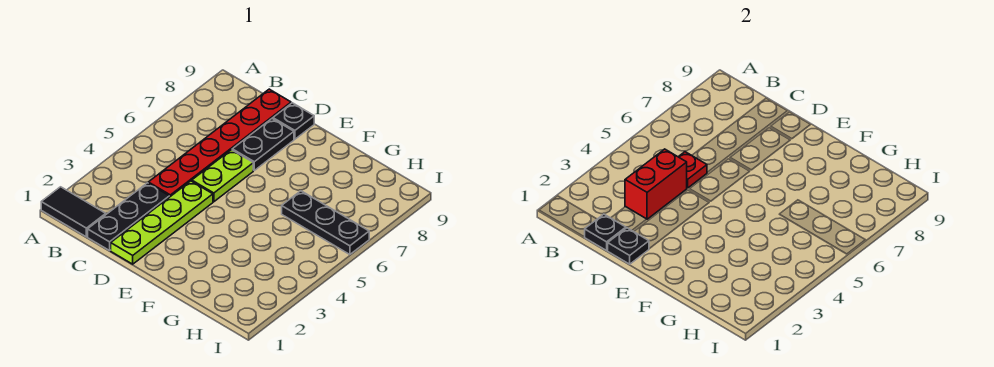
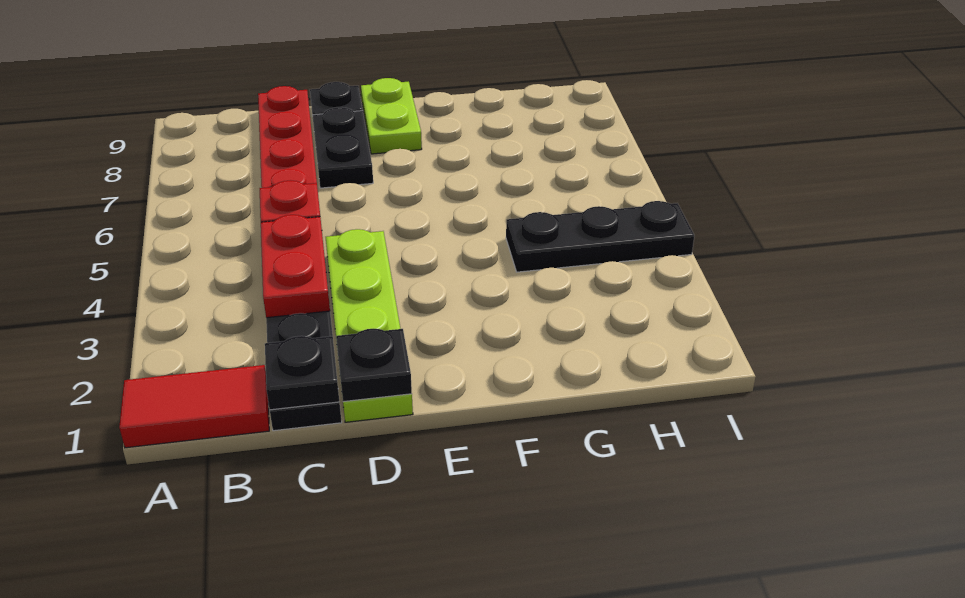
black 1x2 tile [41,187,106,237] -> red 1x2 tile [119,365,269,448]
red 1x2 brick [625,149,687,219] -> red 1x2 plate [261,215,330,318]
lime 1x2 plate [192,150,253,202] -> lime 1x2 plate moved to [361,78,422,154]
black 1x3 plate [282,191,369,255] -> black 1x3 plate moved to [506,201,694,272]

